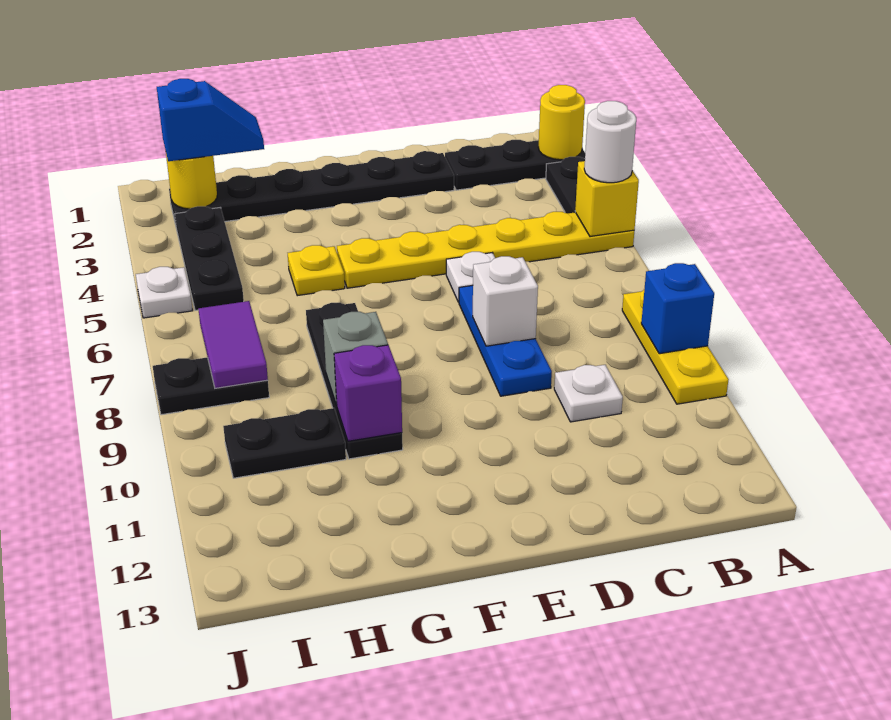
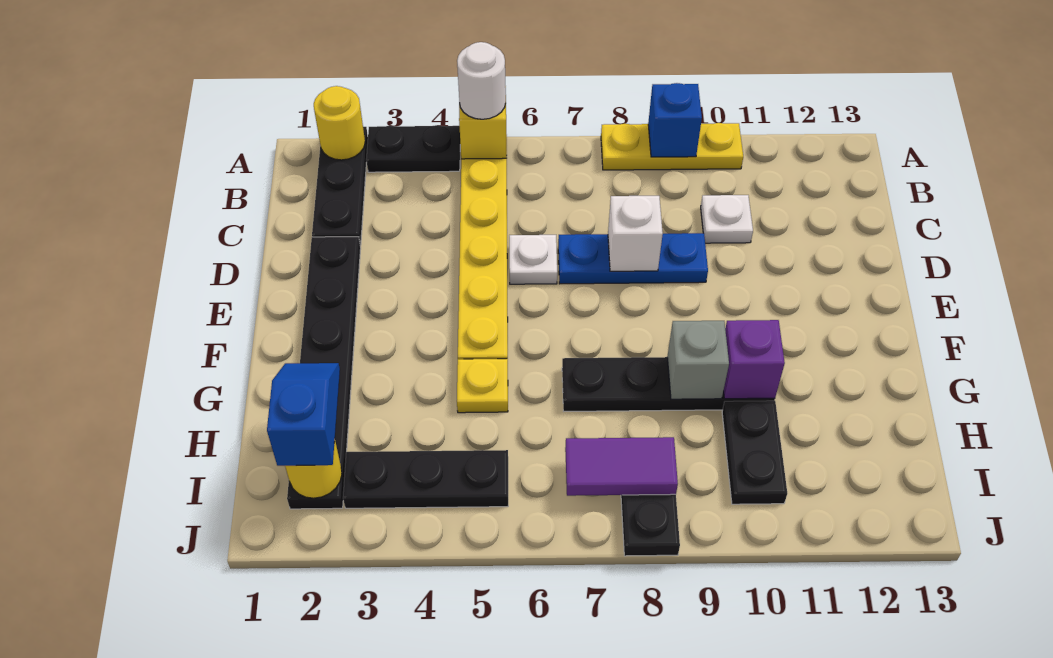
white 1x1 plate [136,267,193,318] -> none

